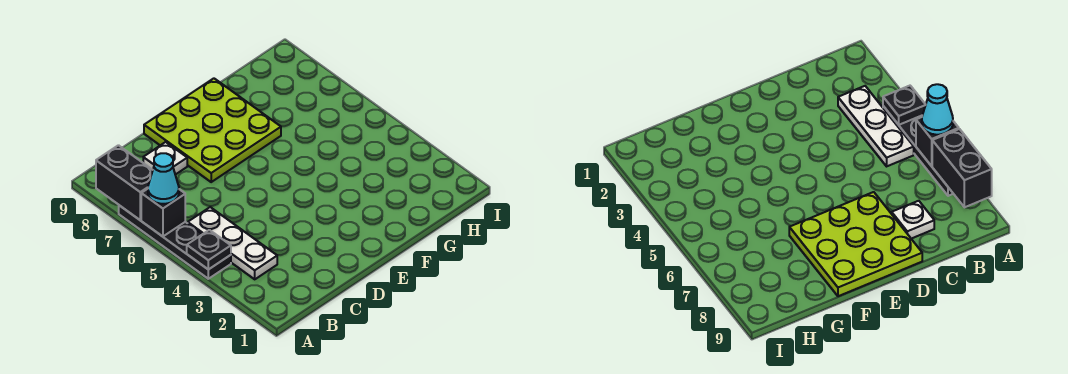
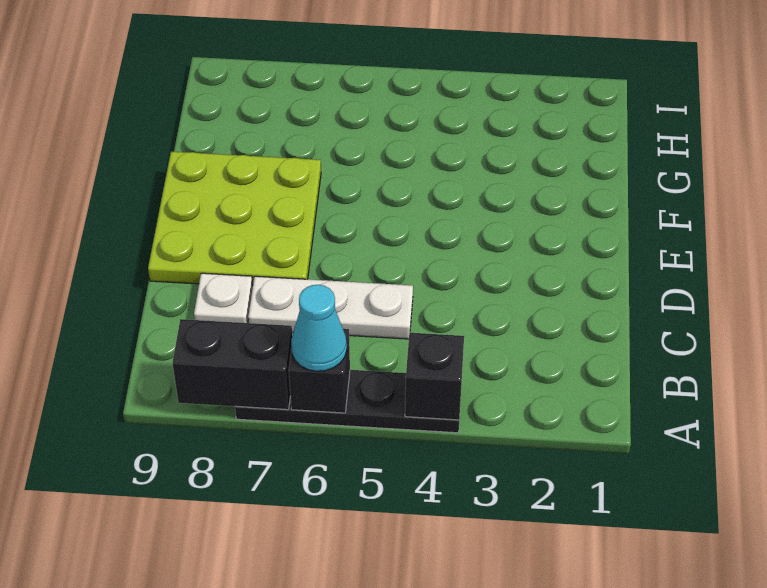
black 1x1 plate [187,230,231,270] -> black 1x1 brick [405,333,464,420]
white 1x3 plate [188,207,277,279] -> white 1x3 plate moved to [248,276,413,339]

